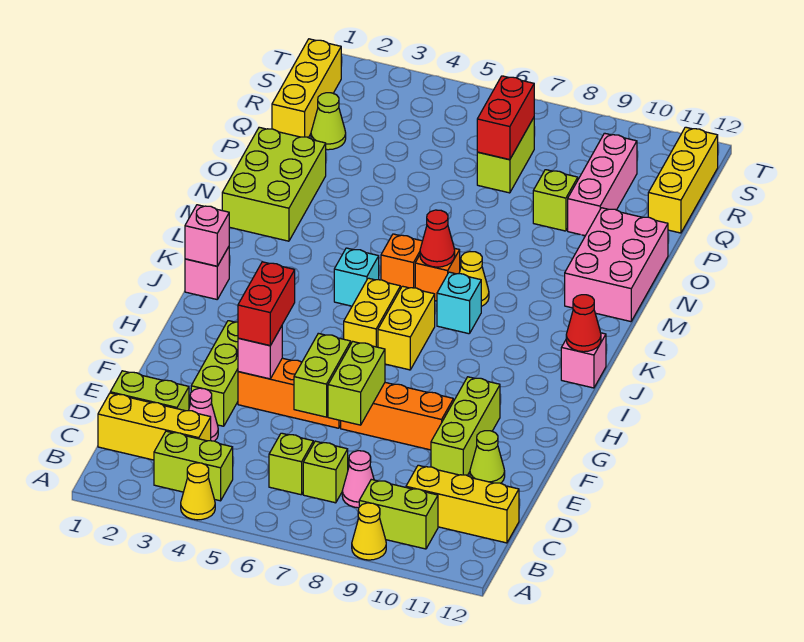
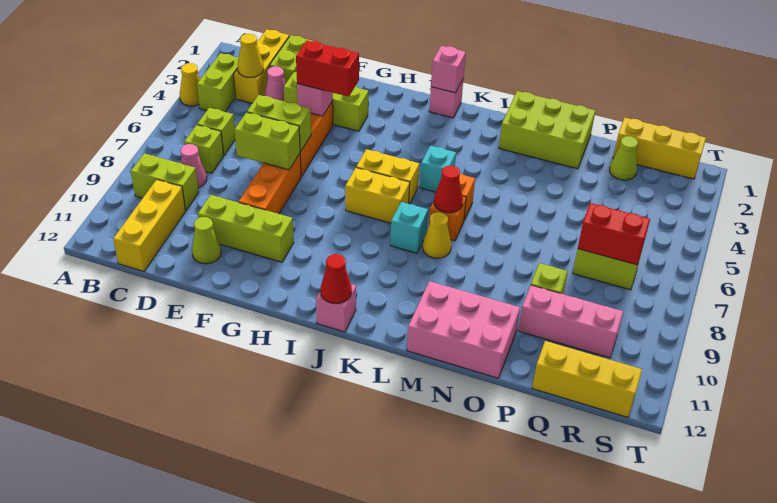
yellow 1x1 cone [352,503,386,560] -> yellow 1x1 cone moved to [238,34,264,77]
lime 1x2 brick [359,479,438,549] -> lime 1x2 brick turned to [131,153,199,211]

